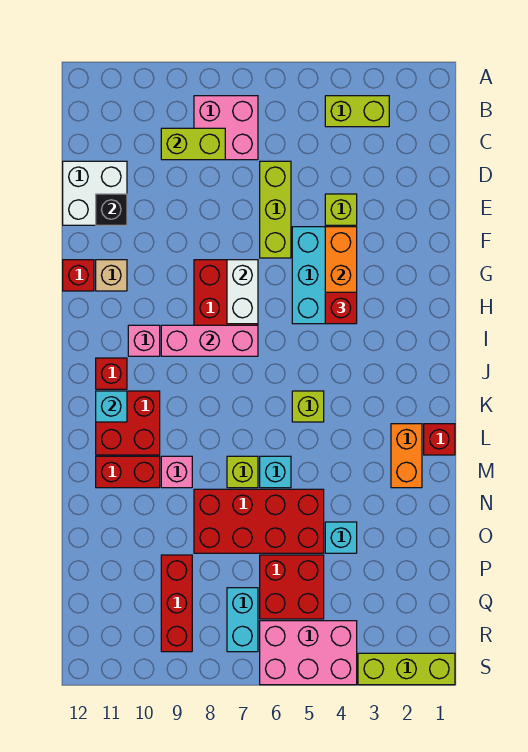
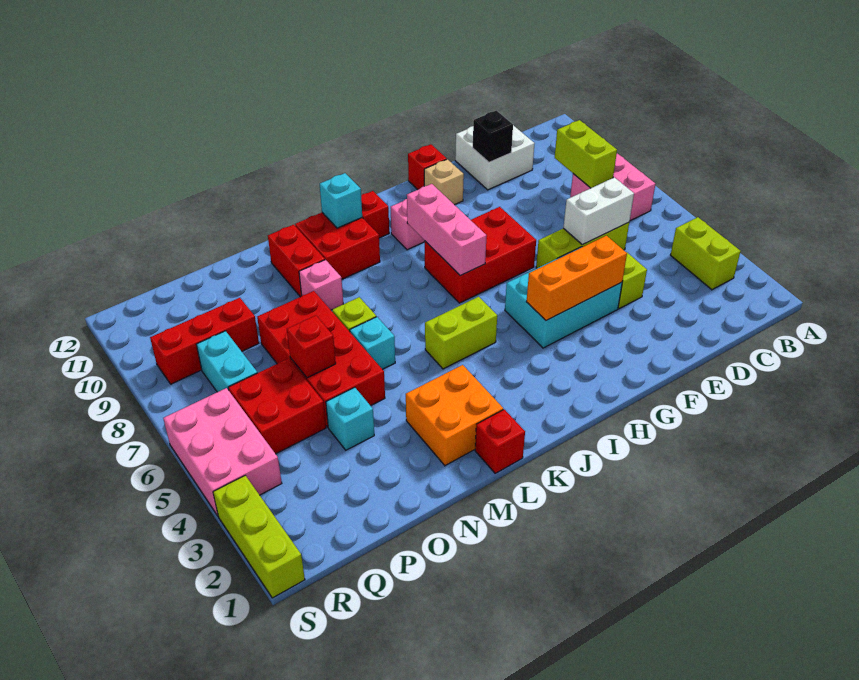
white 1x2 brick [227,260,258,324] -> white 1x2 brick moved to [563,177,634,245]
red 1x1 brick [325,292,357,324] -> red 1x1 brick moved to [287,315,336,378]
lime 1x1 brick [292,391,324,422] -> lime 1x2 brick [425,297,497,369]
orange 1x2 brick [391,424,422,488] -> orange 2x2 brick [406,365,503,466]
cyan 1x2 brick [227,588,258,652] -> cyan 1x2 brick turned to [196,331,257,392]

